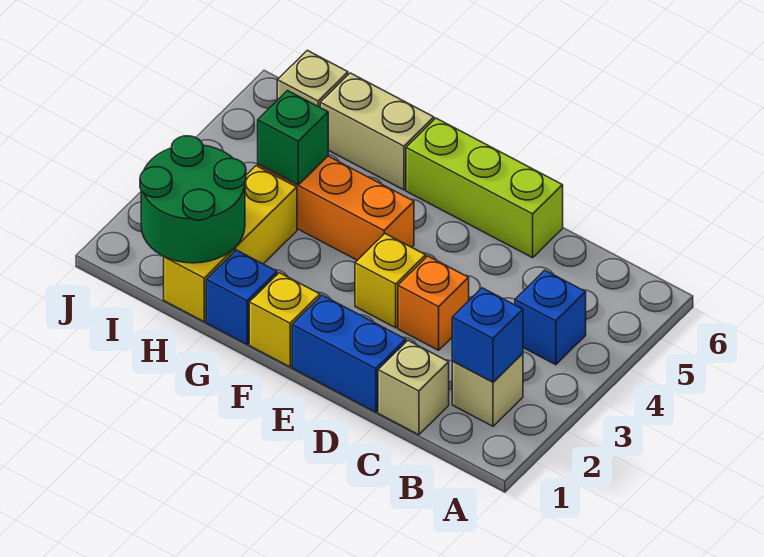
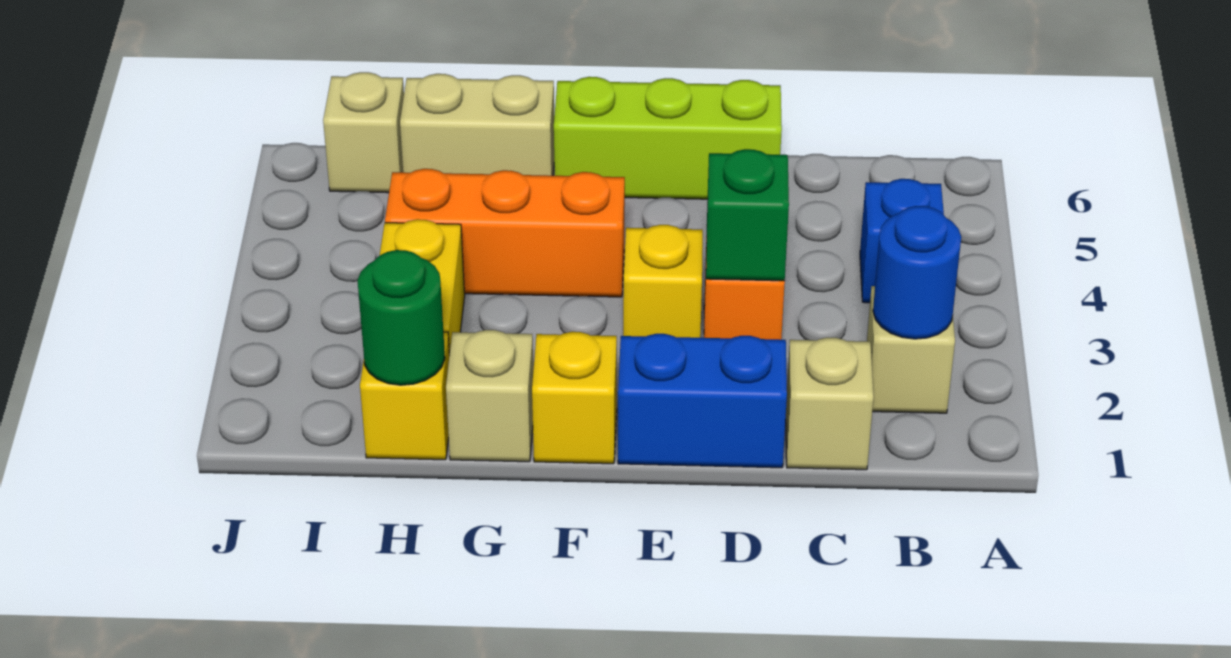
blue 1x1 brick [452,288,523,382] -> blue 1x1 round brick [873,206,961,339]
blue 1x1 brick [206,250,277,344] -> tan 1x1 brick [446,330,533,462]
green 2x2 round brick [140,136,246,263] -> green 1x1 round brick [358,250,445,385]
green 1x1 brick [258,91,328,185] -> green 1x1 brick moved to [706,149,789,281]

